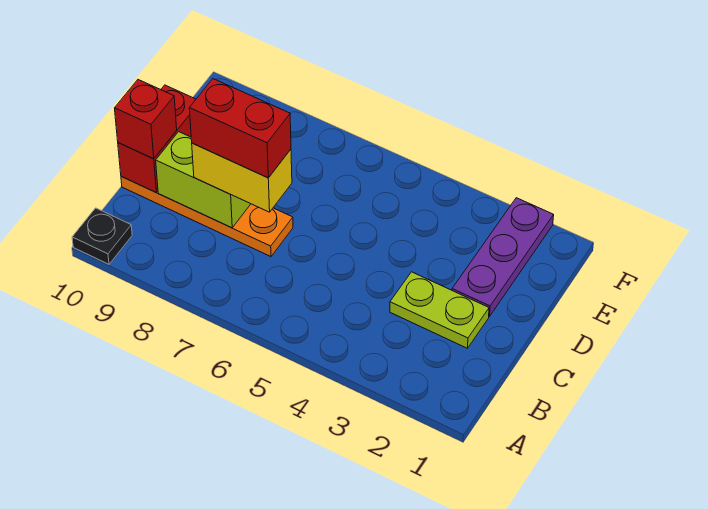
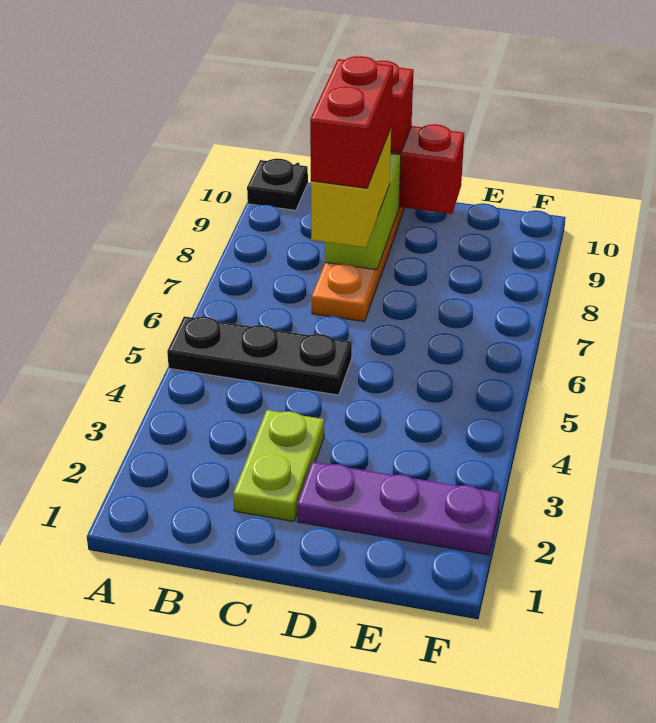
none -> black 1x3 plate [167,316,352,395]

